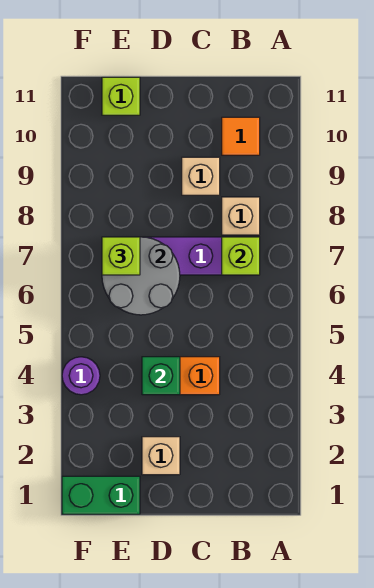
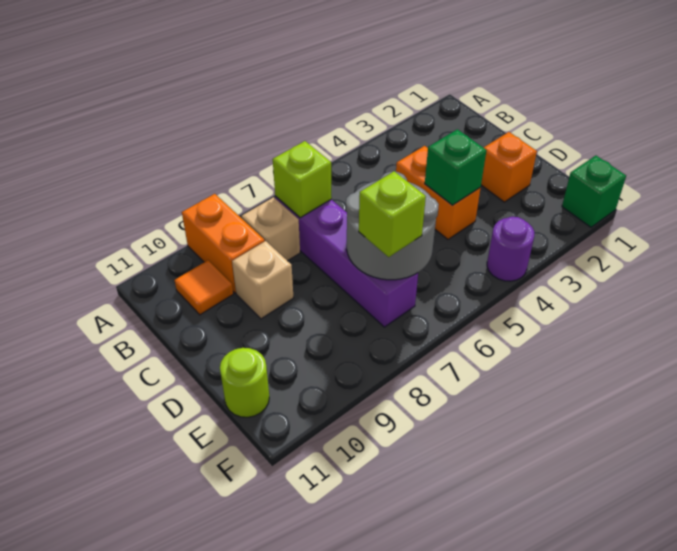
none -> orange 1x2 brick [182,194,265,293]
tan 1x1 brick [142,437,180,475] -> orange 1x1 brick [481,132,537,202]
green 1x2 brick [62,476,140,514] -> green 1x1 brick [562,156,626,227]
lime 1x1 brick [102,77,140,115] -> lime 1x1 round brick [220,348,269,417]

